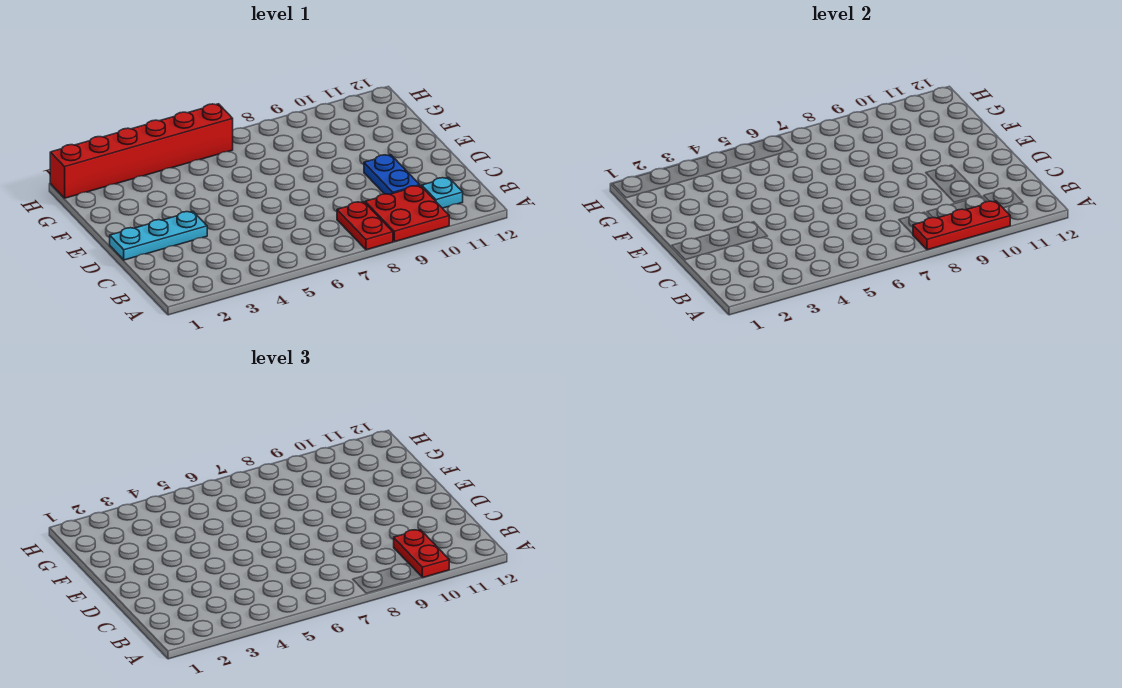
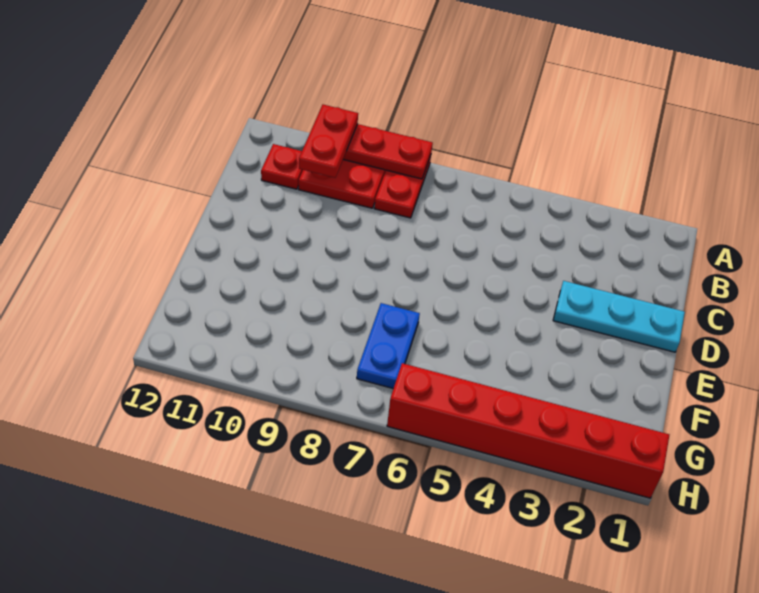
cyan 1x1 plate [422,178,463,208] -> red 1x1 plate [261,144,303,189]
blue 1x2 plate [364,155,420,194] -> blue 1x2 plate moved to [357,303,420,389]

